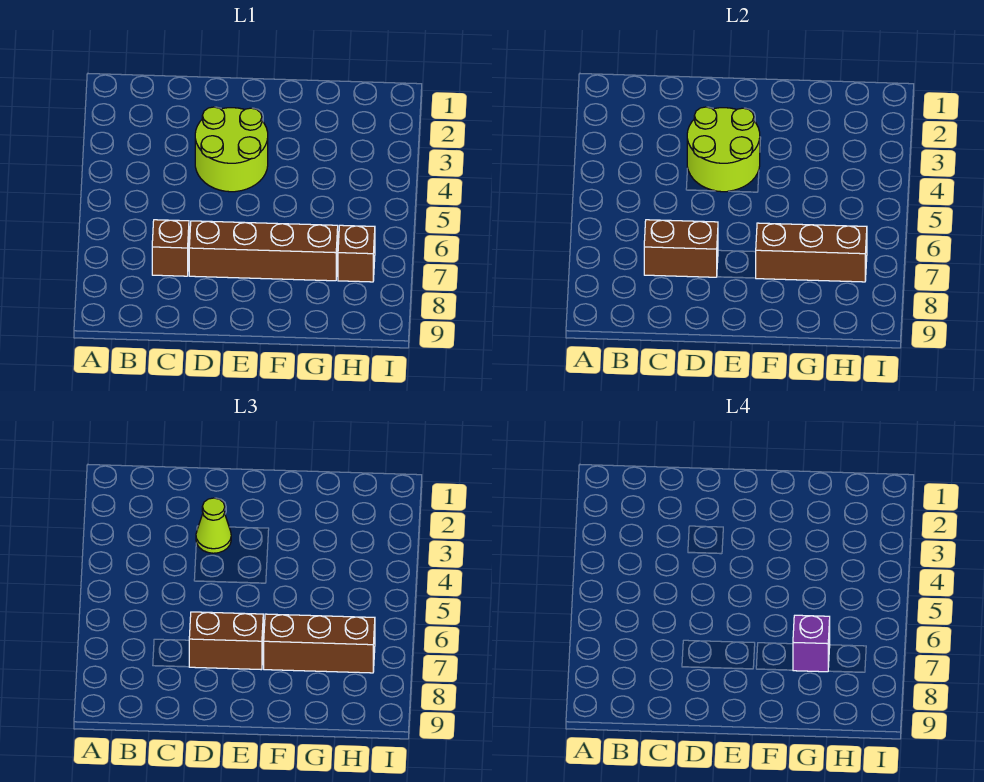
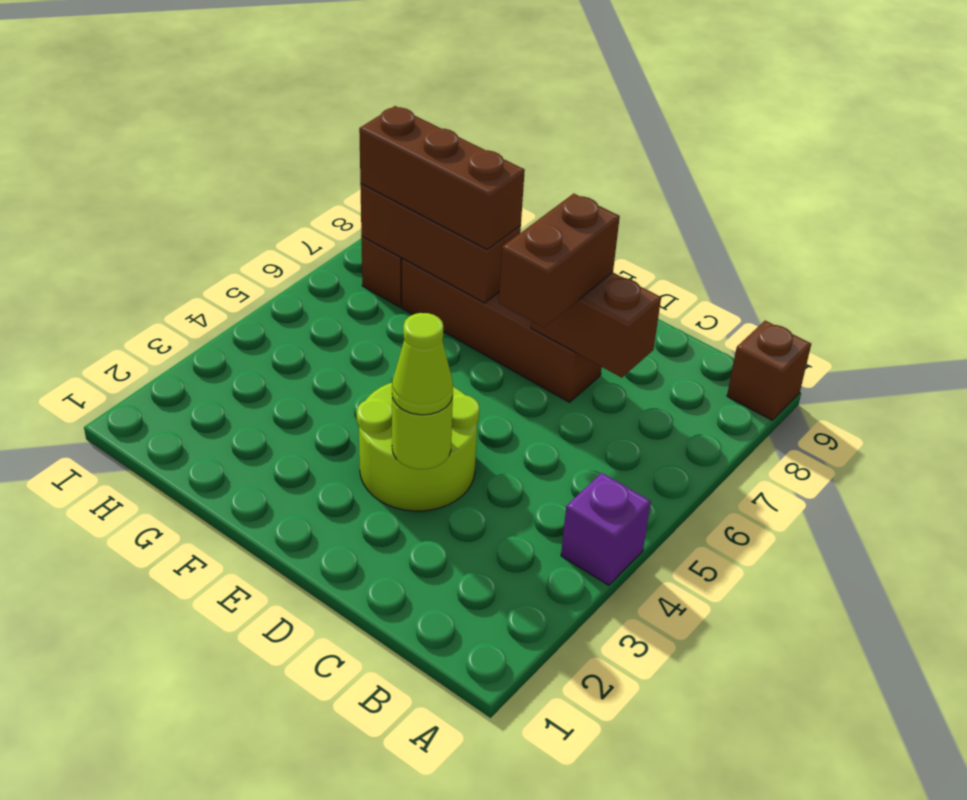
brown 1x1 brick [152,220,189,276] -> brown 1x1 brick moved to [727,321,811,420]
lime 2x2 round brick [687,107,760,192] -> lime 1x1 round brick [392,397,453,469]
brown 1x2 brick [189,612,263,670] -> brown 1x2 brick turned to [499,194,620,327]
purple 1x1 brick [793,615,830,672] -> purple 1x1 brick moved to [561,473,651,585]

